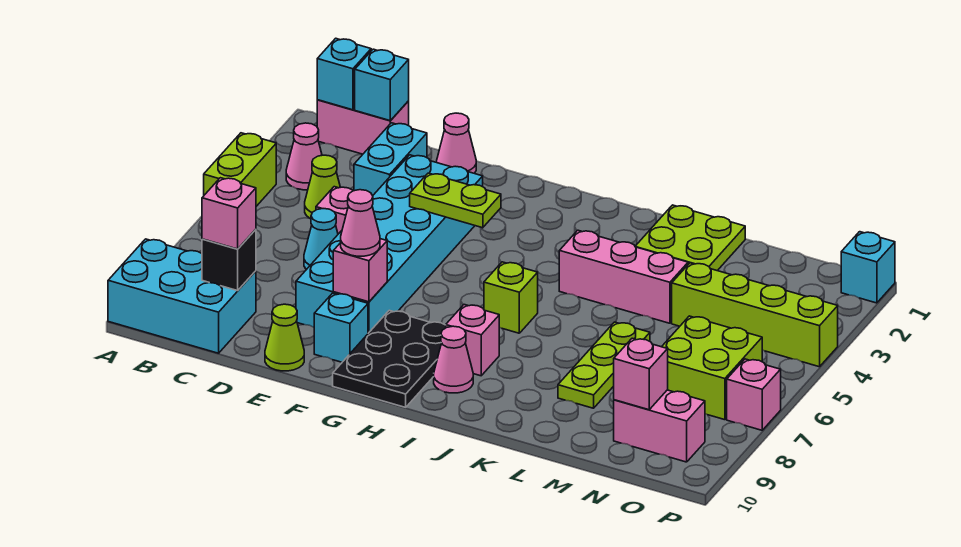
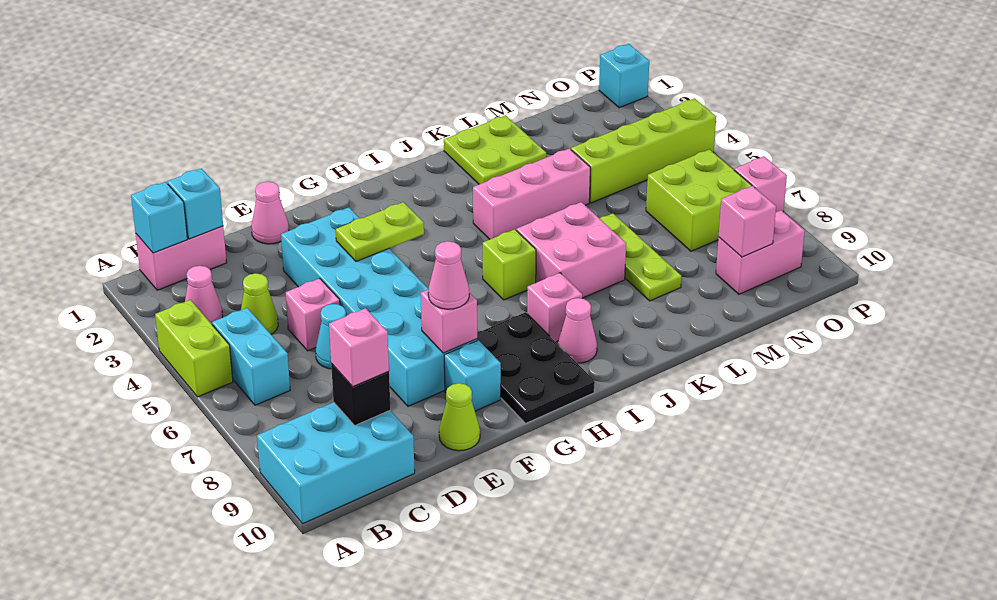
cyan 1x2 brick [354,123,427,196] -> cyan 1x2 brick moved to [212,308,290,405]
none -> pink 2x2 brick [516,202,626,298]

